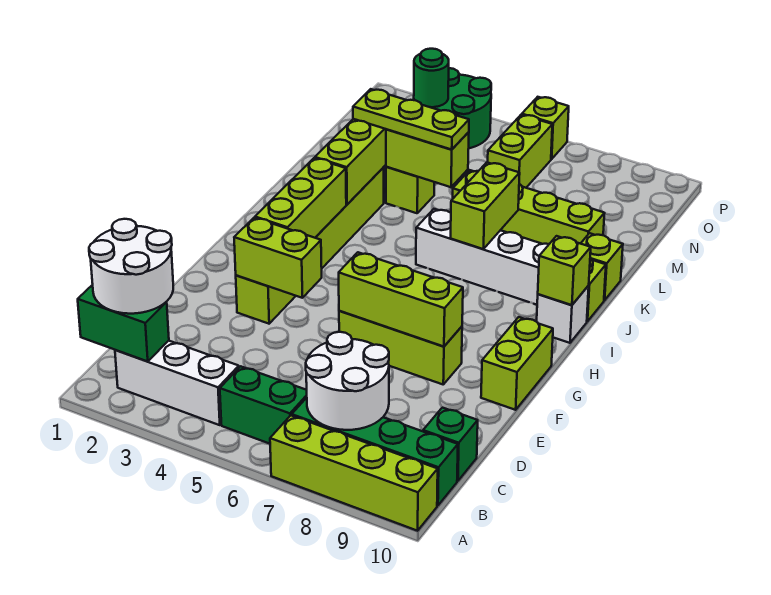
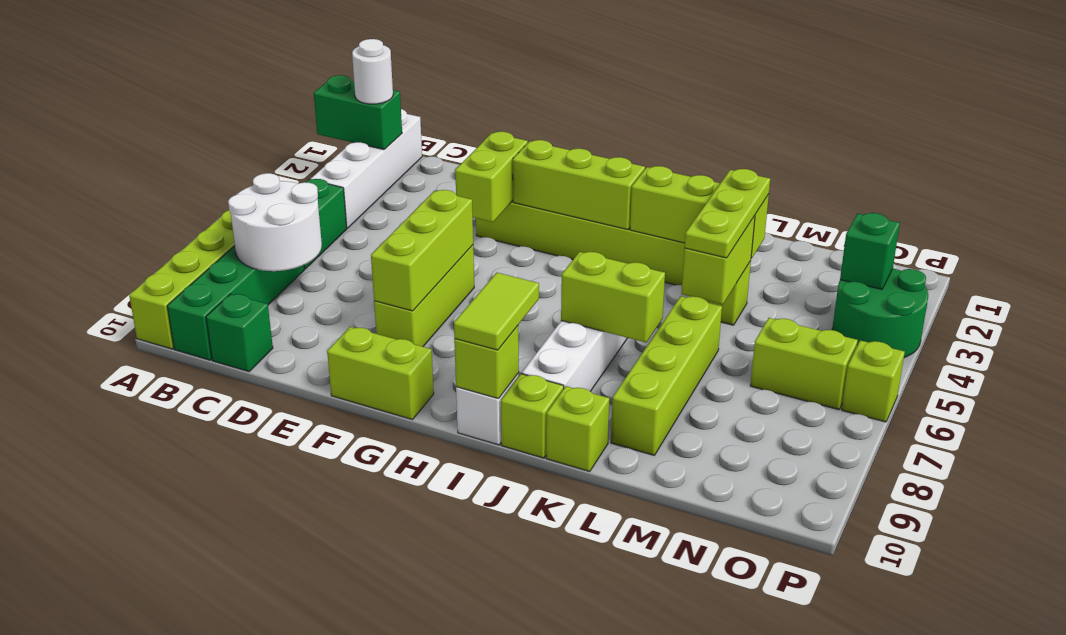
green 1x2 brick [78,285,169,361] -> green 1x2 brick turned to [314,75,402,150]
white 2x2 round brick [89,219,173,314] -> white 1x1 round brick [352,39,393,104]
white 1x3 brick [115,341,239,425] -> white 1x4 brick [311,109,422,228]
none -> lime 1x2 tile [454,273,539,350]
green 1x1 round brick [414,49,449,107] -> green 1x1 brick [840,213,900,289]

